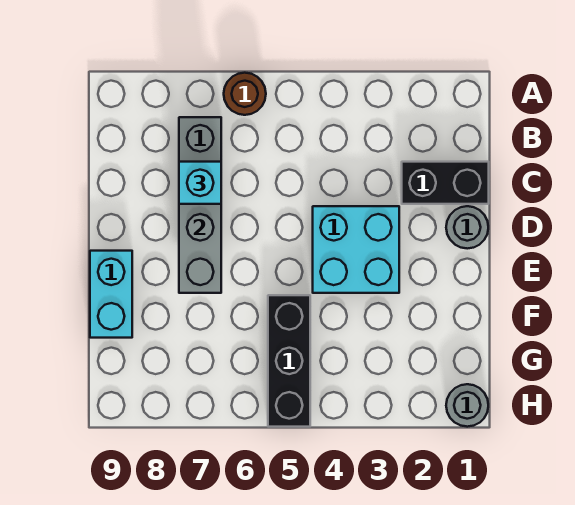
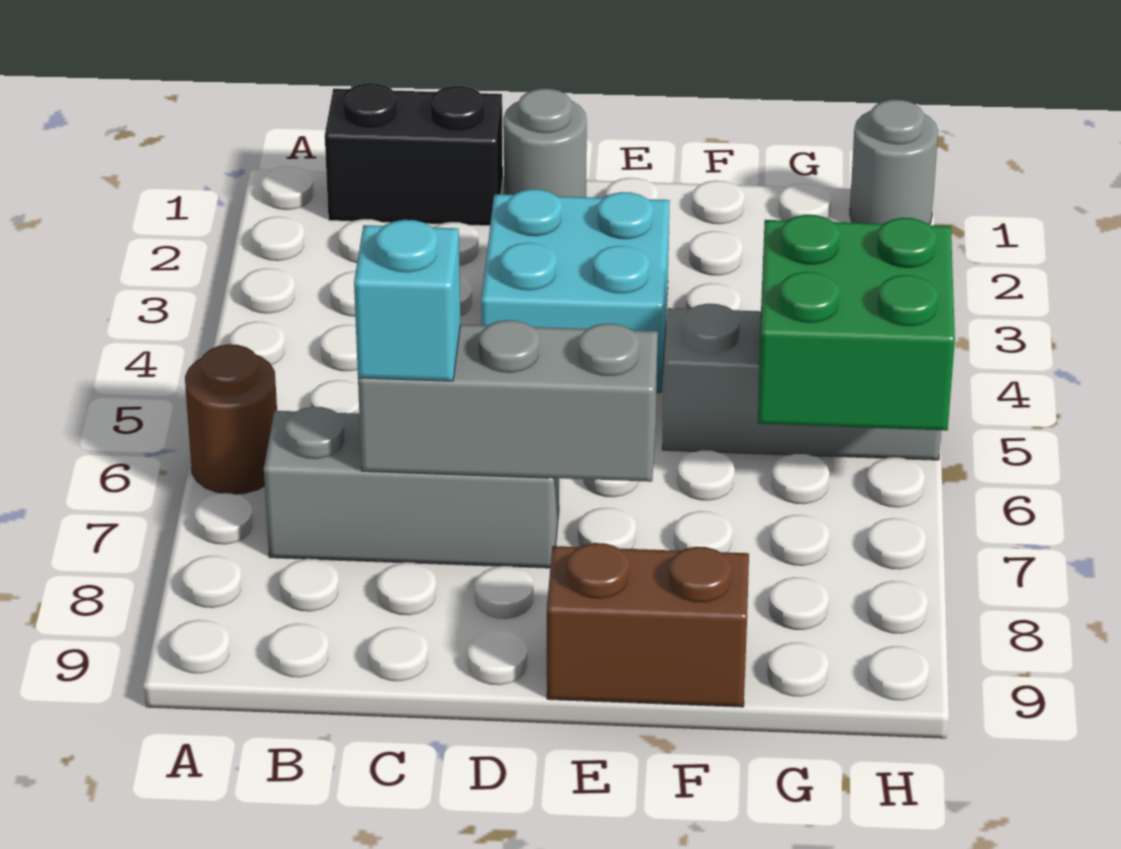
black 1x2 brick [402,162,489,204] -> black 1x2 brick turned to [325,83,503,226]
cyan 1x2 brick [90,251,132,338] -> brown 1x2 brick [547,543,749,707]
black 1x3 brick [268,295,310,427] -> grey 1x3 brick [662,304,941,460]
none -> green 2x2 brick [758,215,955,431]

